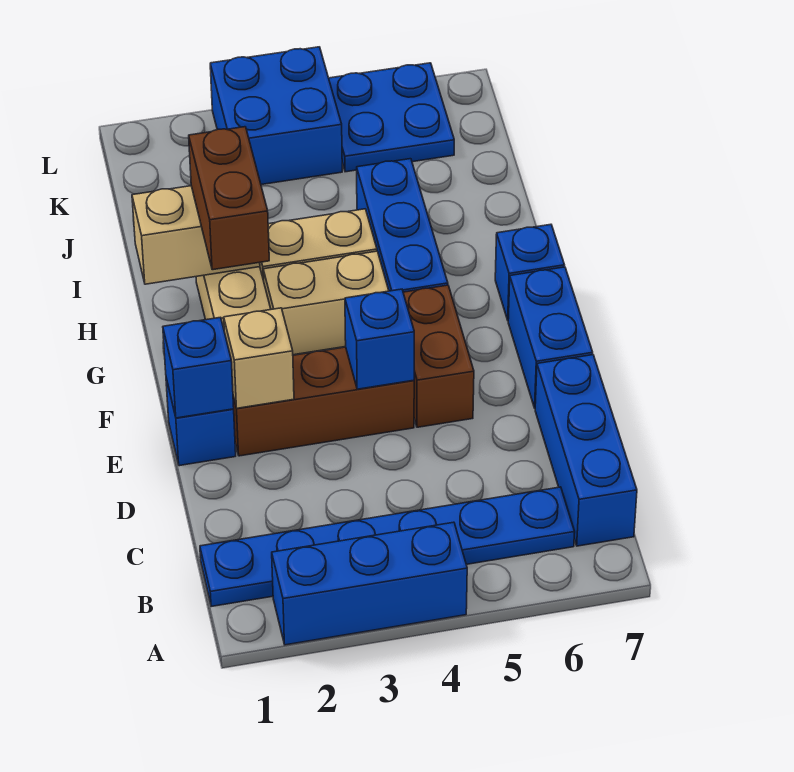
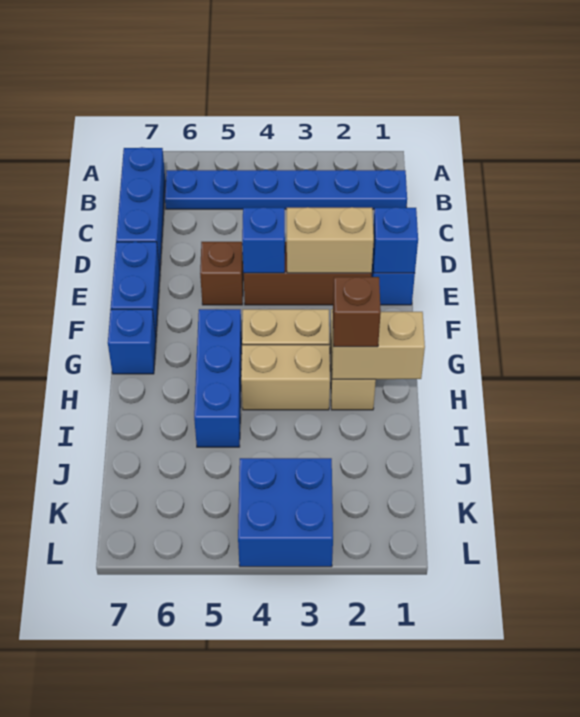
blue 1x3 brick [272,522,467,645] -> none
tan 1x1 brick [224,308,294,408] -> tan 1x2 brick [287,207,374,273]
brown 1x2 brick [403,285,474,427] -> brown 1x1 brick [200,242,243,305]
brown 1x2 brick [189,127,269,270] -> brown 1x1 brick [333,277,381,347]
blue 2x2 plate [329,63,454,172] -> none

